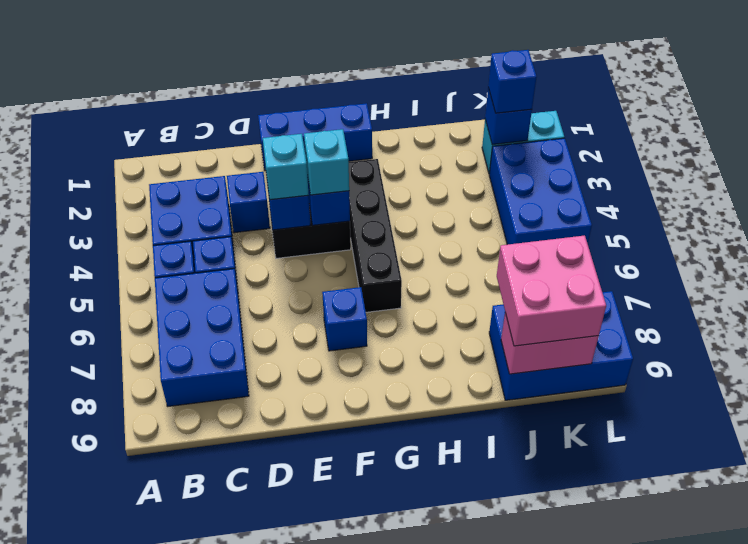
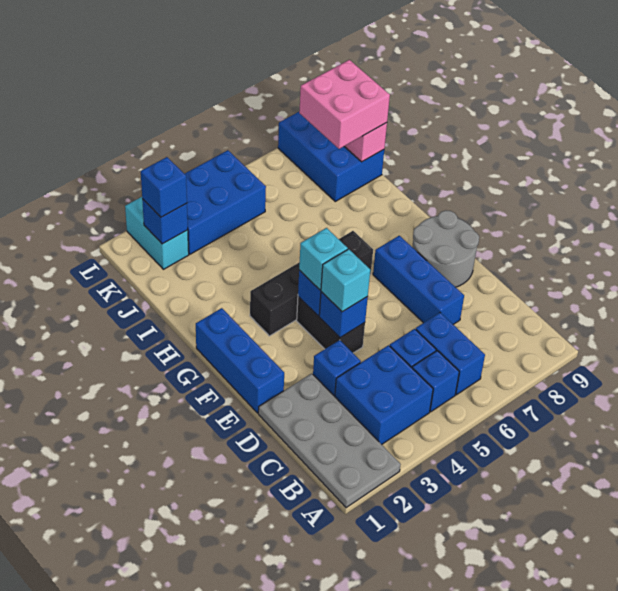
none -> grey 2x4 plate [258,373,401,508]
blue 2x3 brick [155,269,249,407] -> blue 1x2 brick [416,313,485,395]
none -> grey 2x2 round brick [412,210,479,287]
blue 1x1 brick [322,287,367,351] -> blue 1x3 brick [373,236,464,324]

